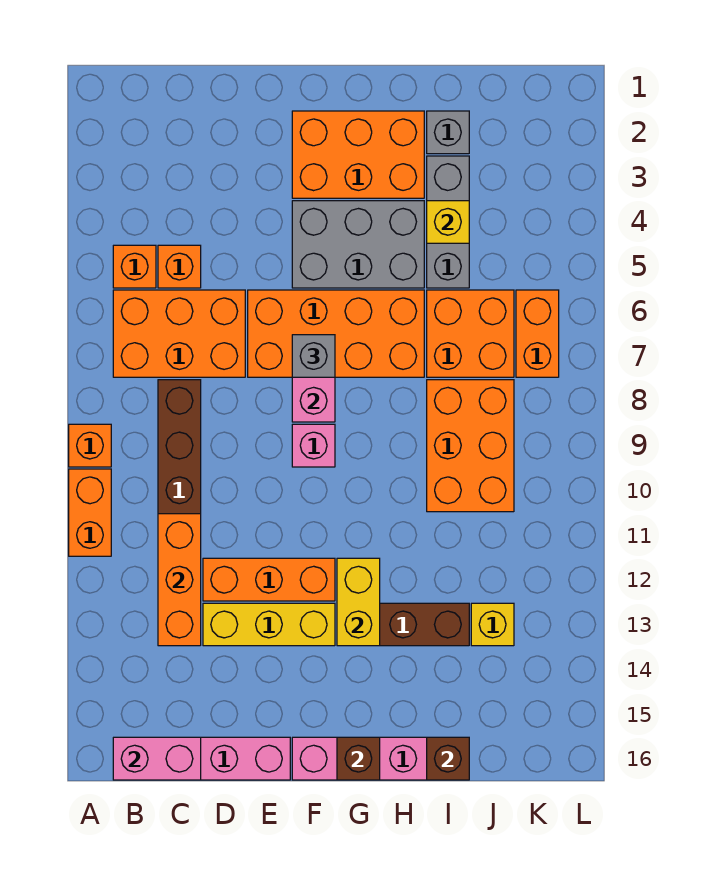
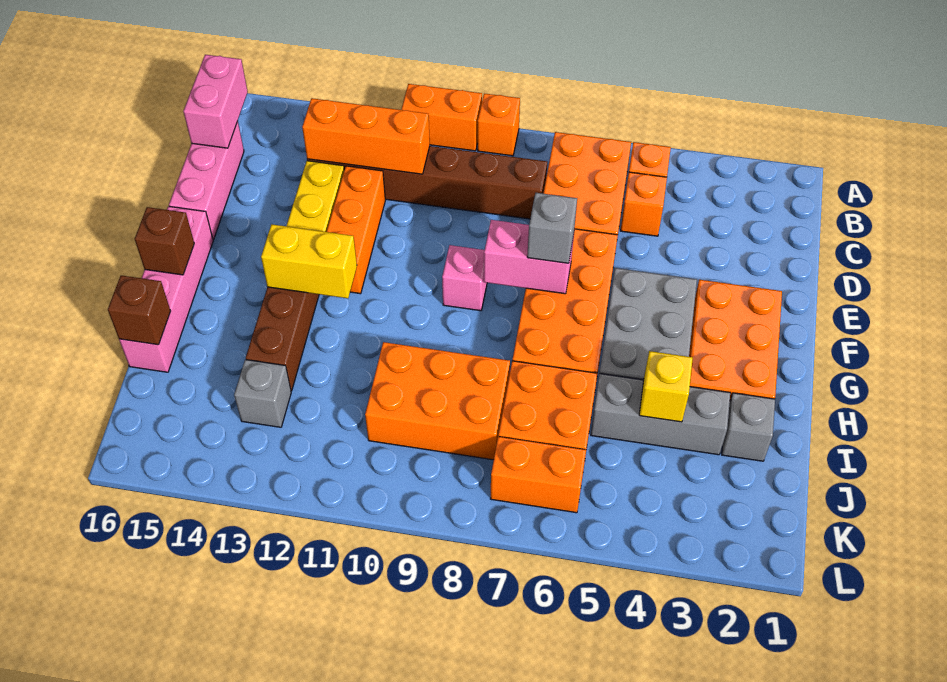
yellow 1x1 brick [471,603,514,646] -> grey 1x1 brick [234,360,291,427]

